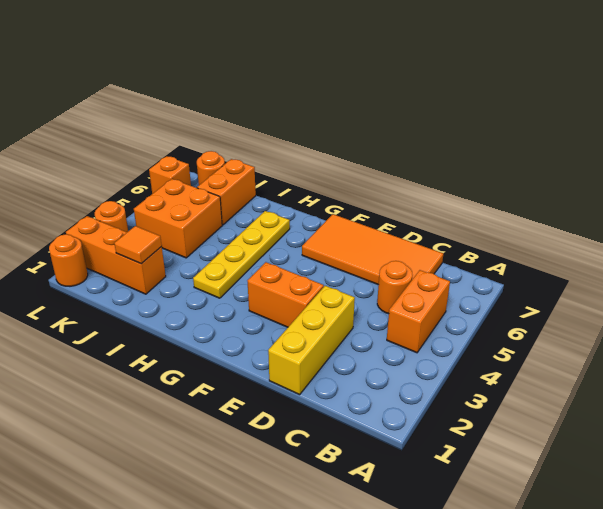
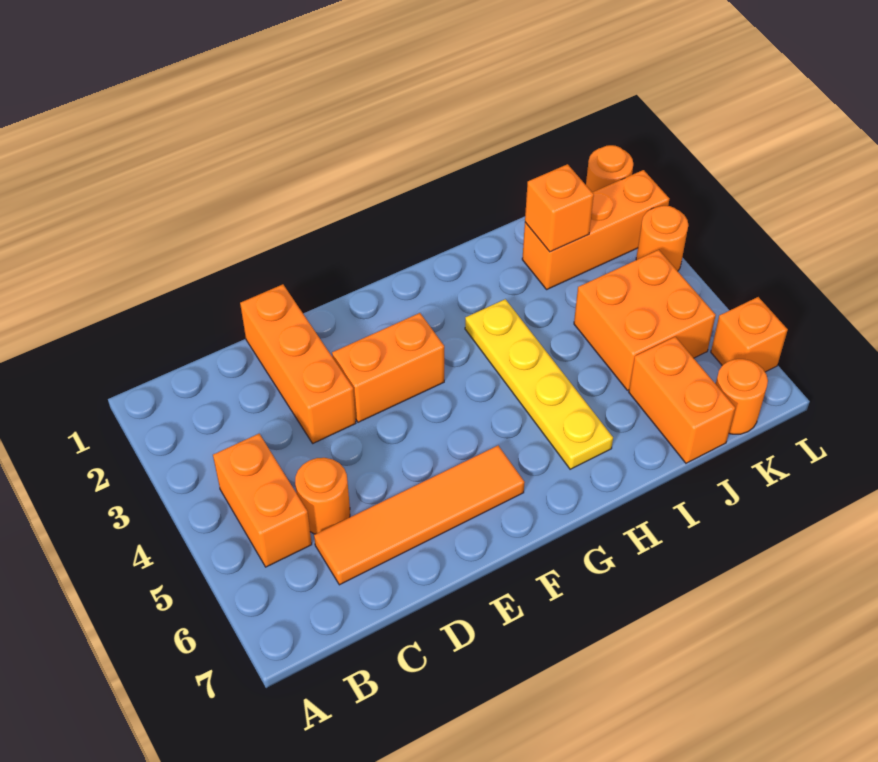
orange 2x4 tile [302,214,443,285] -> orange 1x4 tile [314,446,525,585]
yellow 1x3 brick [268,286,355,395] -> orange 1x3 brick [240,284,356,443]
orange 1x1 tile [114,226,162,264] -> orange 1x1 brick [525,164,594,252]

